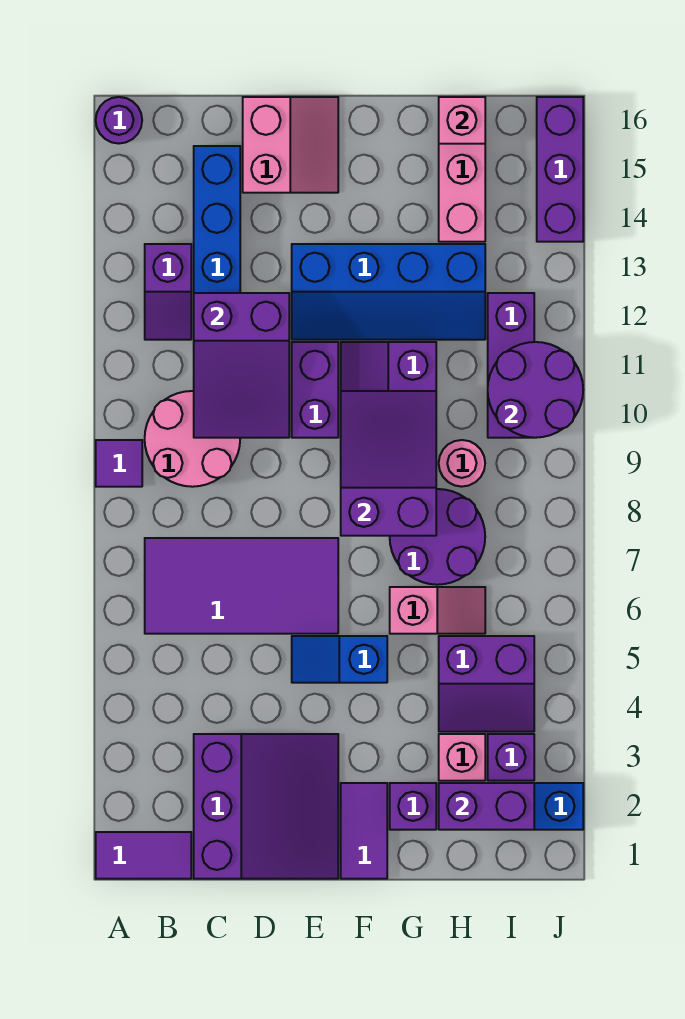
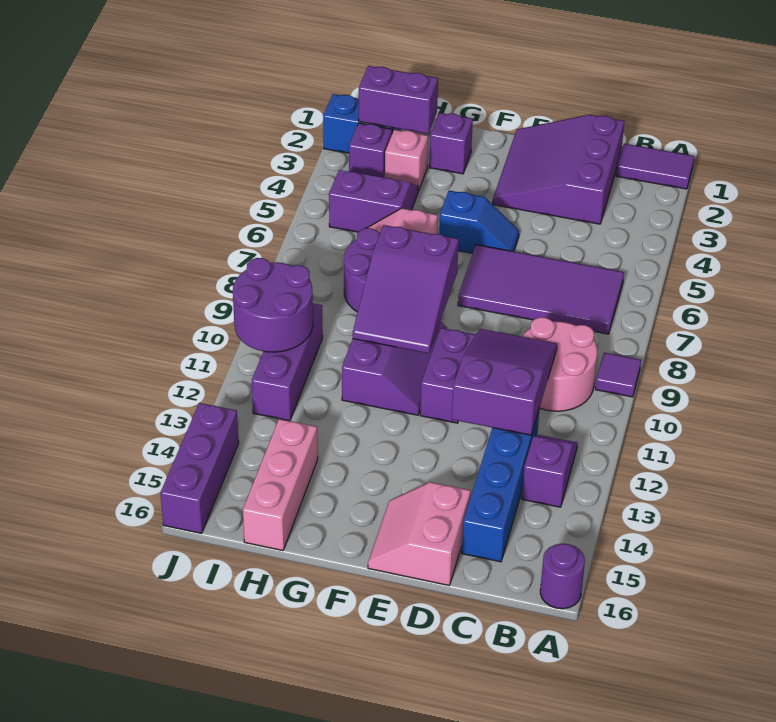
blue 2x4 slope [292,244,485,340] -> none
purple 1x2 tile [341,783,387,879] -> none
pink 1x1 round brick [439,440,485,487] -> none
pink 1x1 brick [439,97,485,144] -> none

